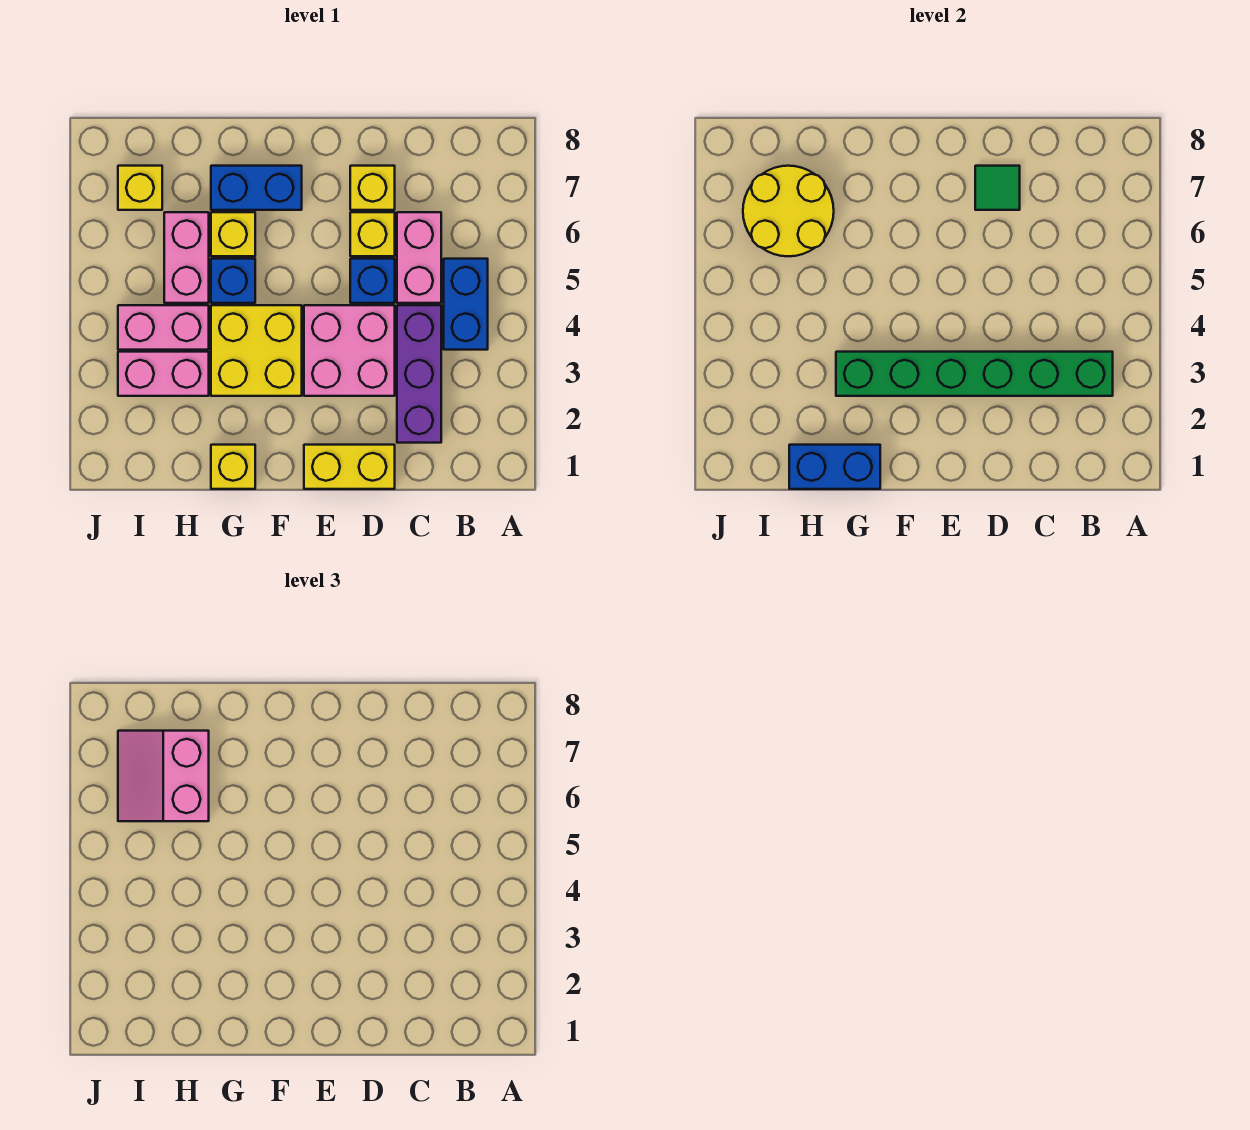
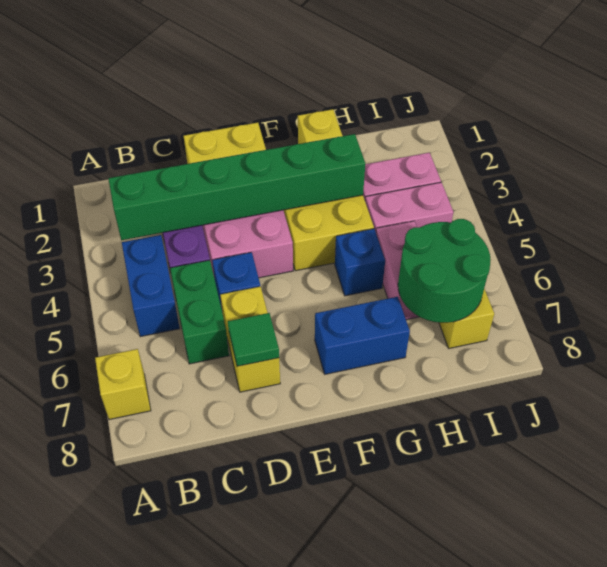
pink 1x2 brick [397,212,441,303] -> green 1x2 brick [170,260,229,364]
blue 1x2 brick [789,445,880,489] -> none
yellow 1x1 brick [211,212,255,256] -> yellow 1x1 brick moved to [95,349,151,420]
yellow 2x2 round brick [743,166,834,256] -> green 2x2 round brick [398,219,491,323]
pink 2x2 slope [118,731,209,821] -> none

